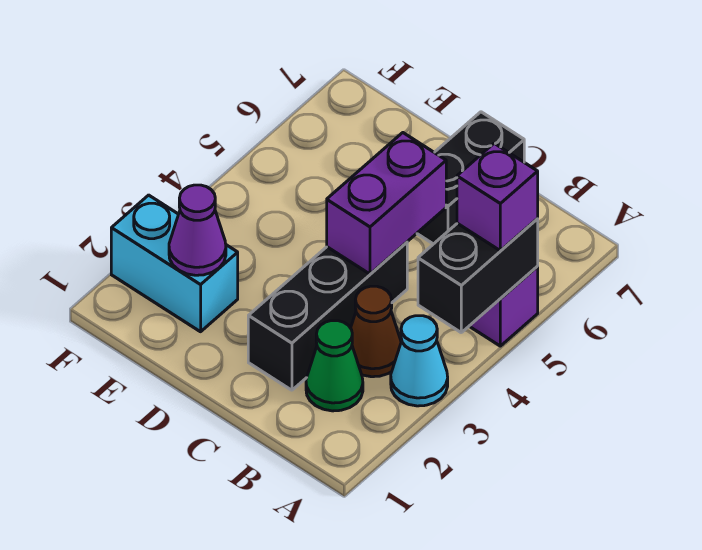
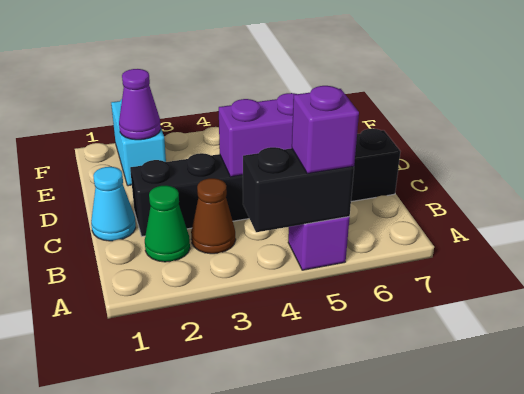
cyan 1x1 cone [391,316,448,406] -> cyan 1x1 cone moved to [91,167,136,241]

